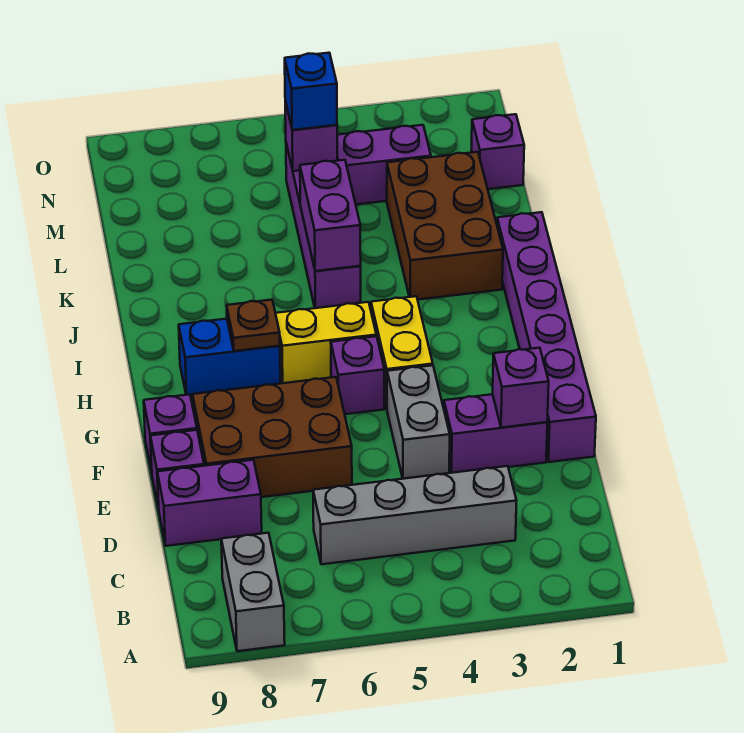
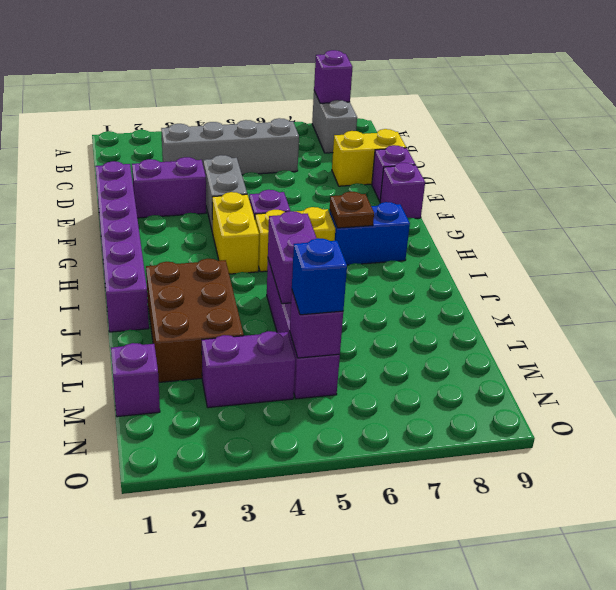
purple 1x2 brick [157,460,262,546] -> yellow 1x2 brick [332,129,406,186]
purple 1x1 brick [493,348,549,428] -> purple 1x1 brick moved to [314,50,353,103]
brown 2x3 brick [193,377,352,497] -> none

